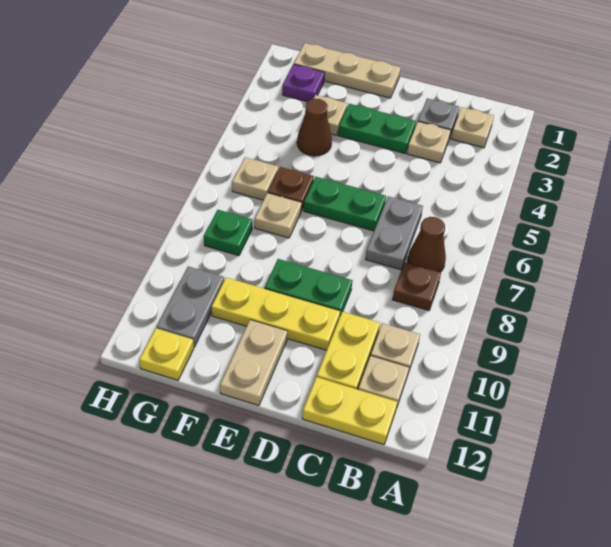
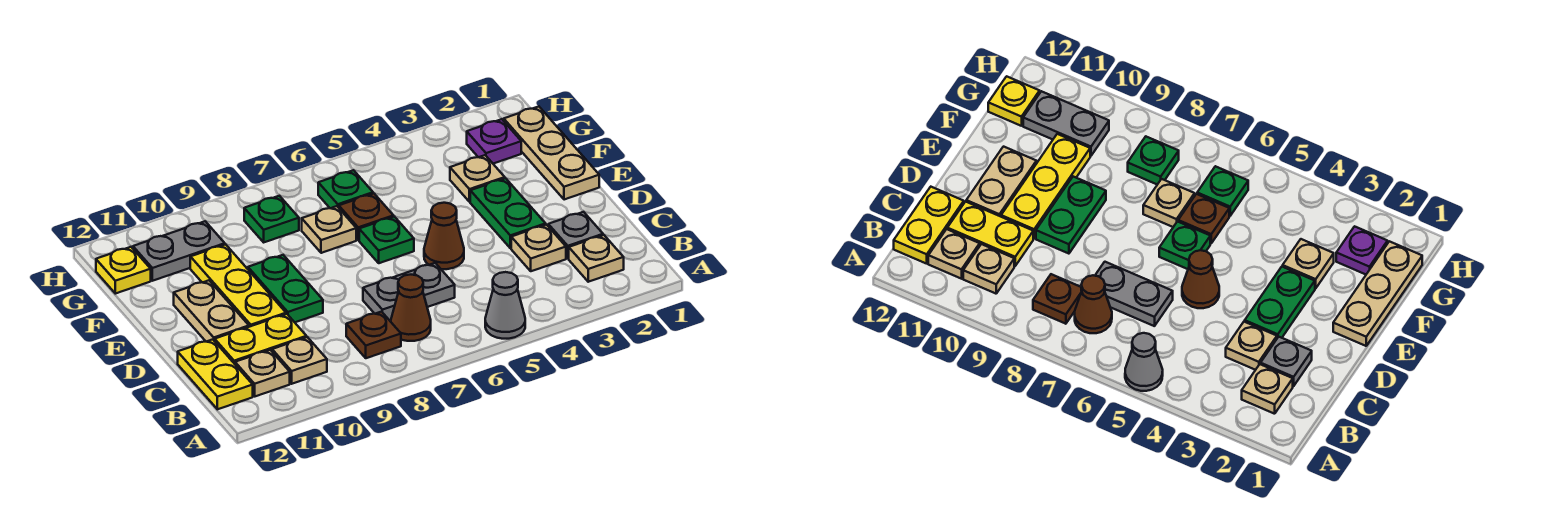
none -> grey 1x1 cone [485,272,525,339]
green 1x2 plate [304,177,386,231] -> green 1x1 plate [359,217,414,263]
tan 1x2 plate [220,320,287,406] -> tan 1x2 plate turned to [174,280,249,342]
brown 1x1 cone [297,99,332,156] -> brown 1x1 cone moved to [424,203,464,269]
tan 1x1 plate [232,157,278,200] -> green 1x1 plate [318,170,373,208]

